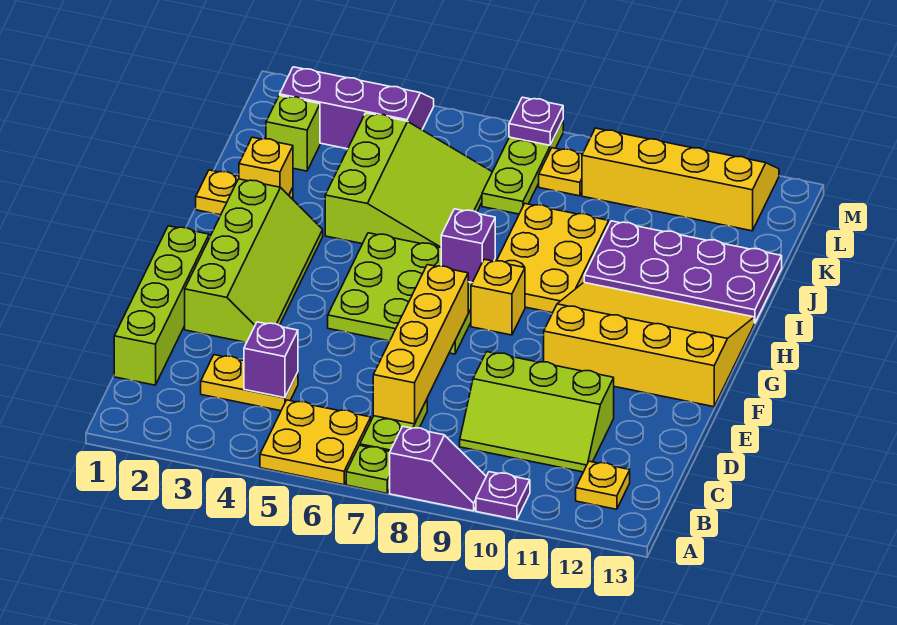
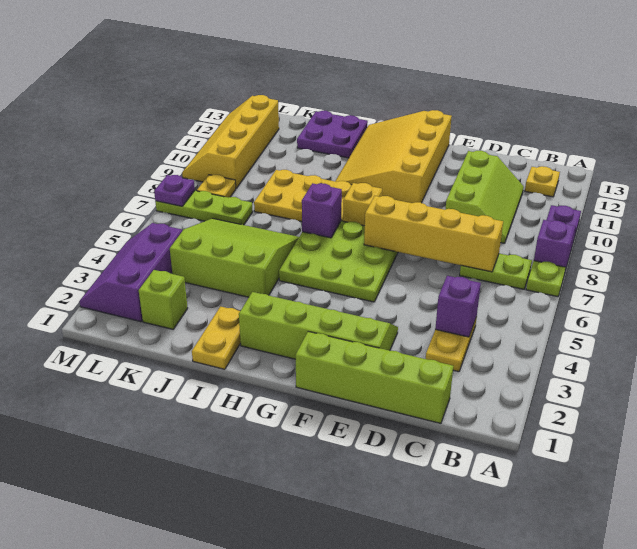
yellow 2x2 plate [260,400,371,485] -> none
yellow 1x1 brick [239,137,293,195] -> none
purple 2x4 plate [584,221,782,323] -> purple 2x2 plate [297,111,368,158]

